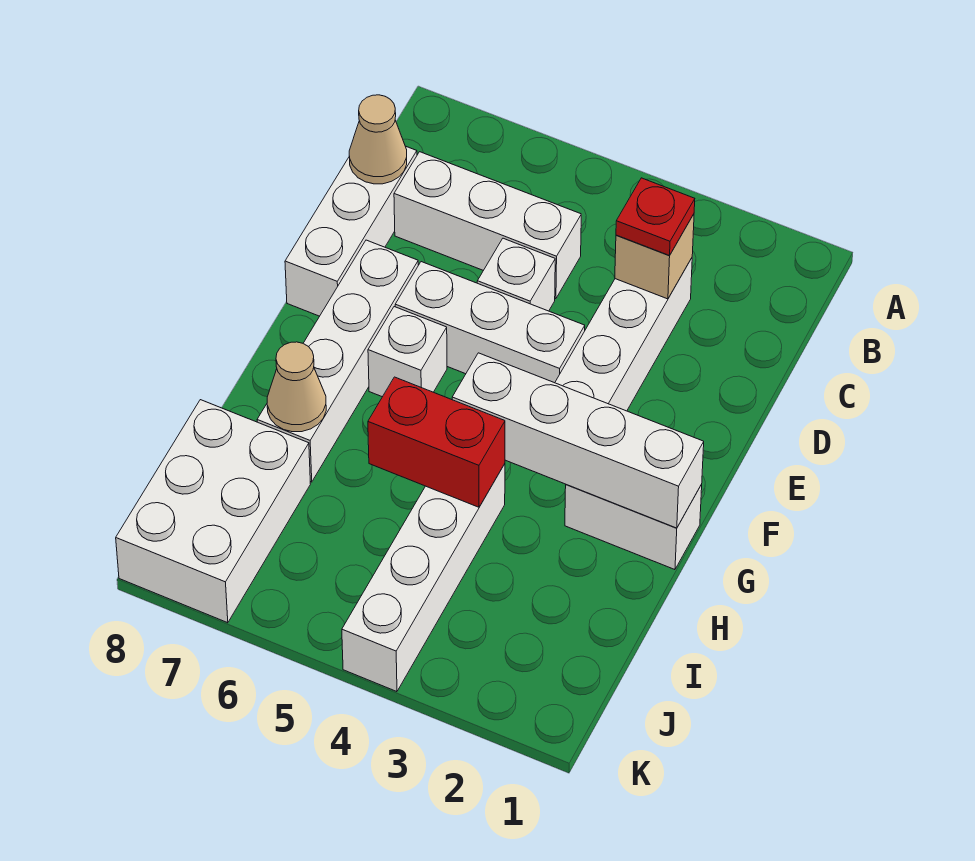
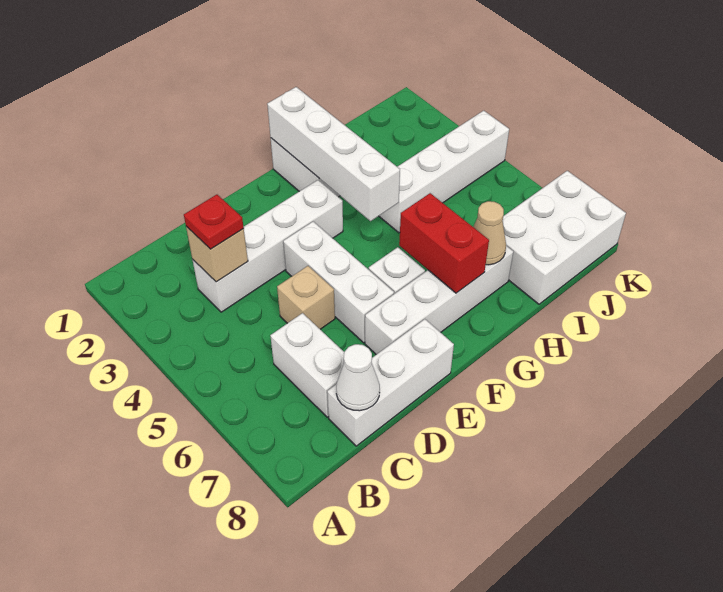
white 1x3 brick [394,152,581,299] -> white 1x2 brick [270,313,344,417]
tan 1x1 cone [349,95,407,184] -> white 1x1 cone [336,344,380,411]
white 1x1 brick [477,238,555,311] -> tan 1x1 brick [277,266,335,329]
red 1x2 brick [368,377,505,507] -> red 1x2 brick moved to [399,193,489,293]

